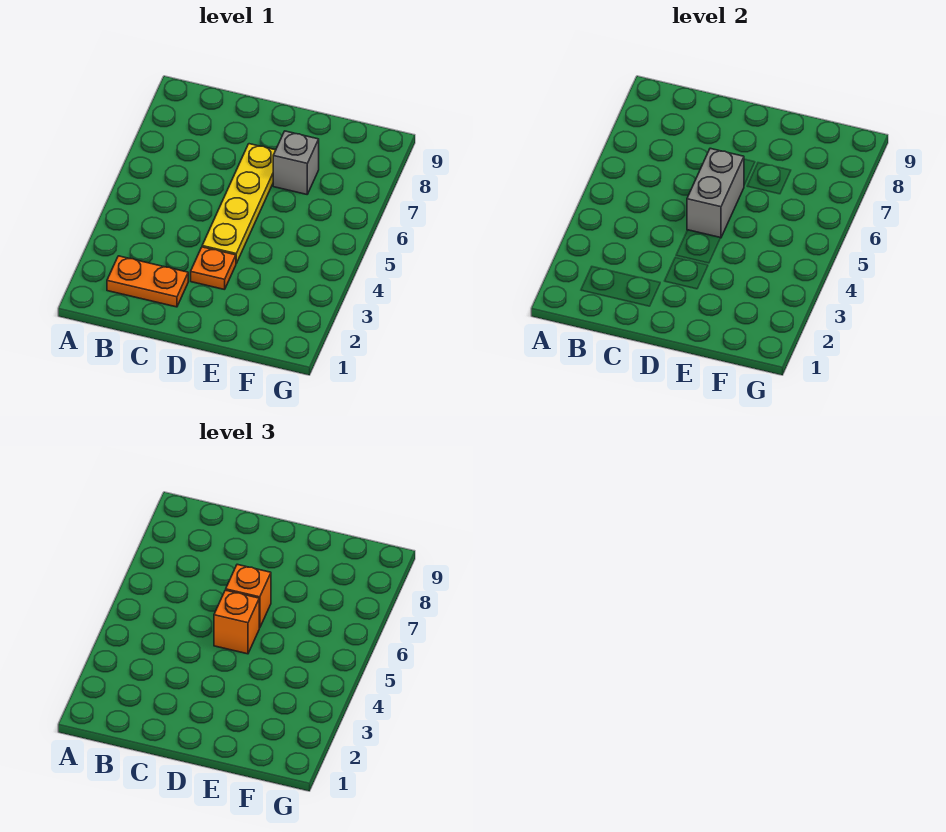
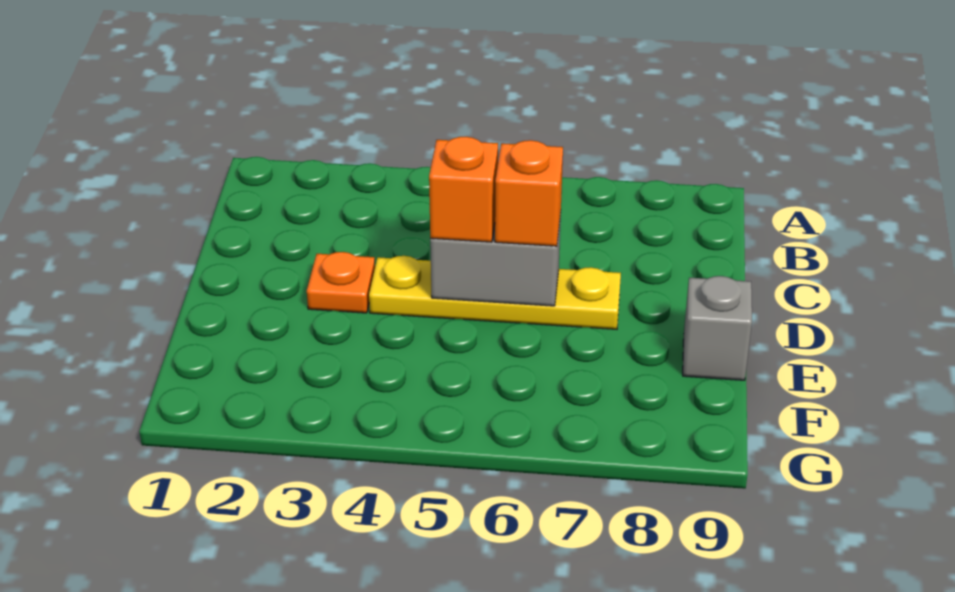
orange 1x2 plate [107,256,188,307] -> none
grey 1x1 brick [273,131,319,194] -> grey 1x1 brick moved to [683,276,752,380]

